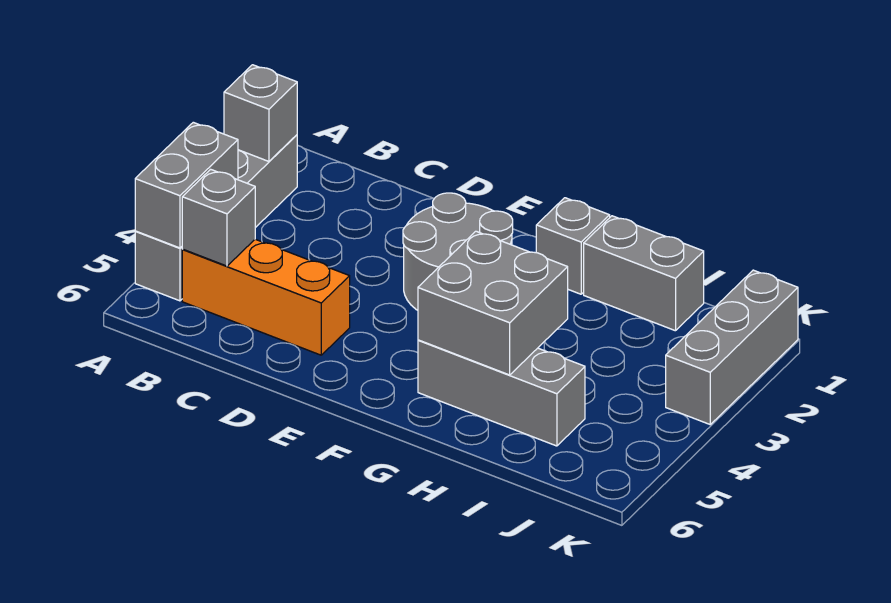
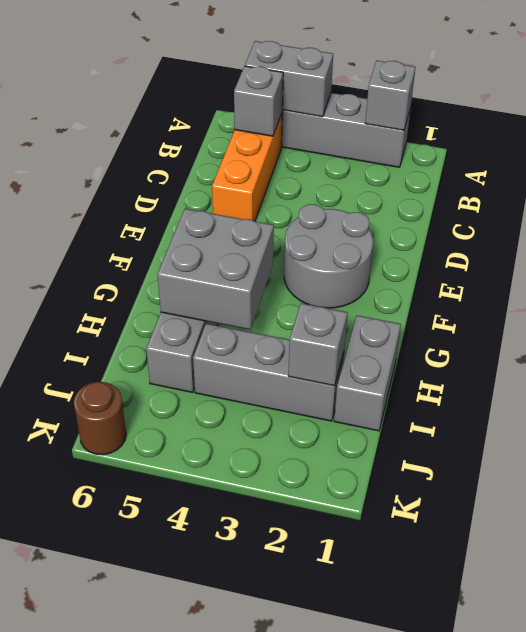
grey 1x1 brick [536,198,610,294] -> grey 1x1 brick moved to [288,303,348,386]
grey 1x3 brick [666,270,798,424] -> grey 1x3 brick moved to [193,323,344,421]
none -> brown 1x1 round brick [74,382,126,455]

